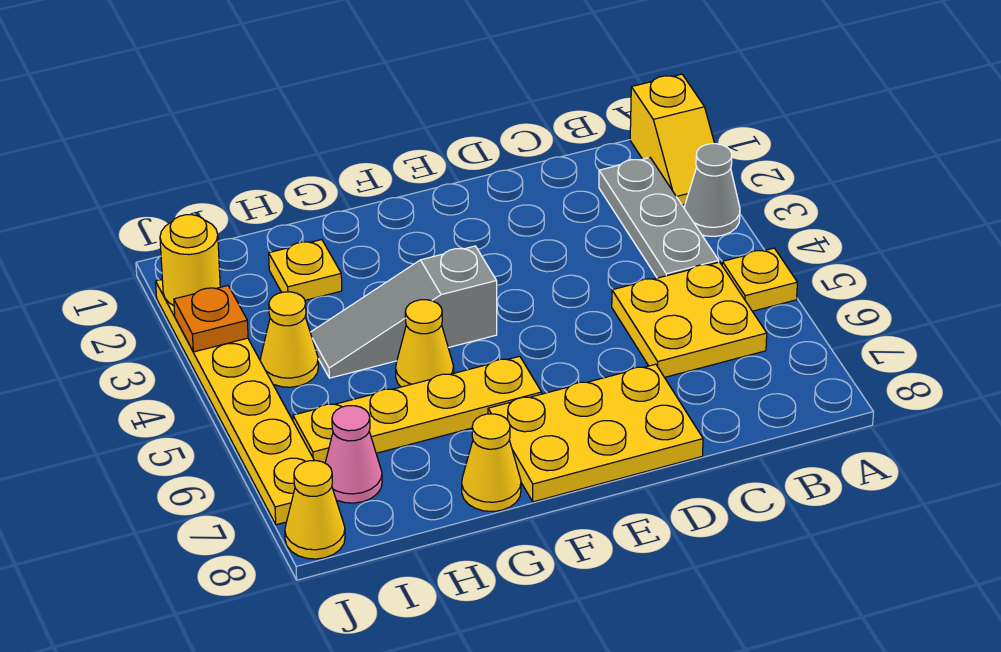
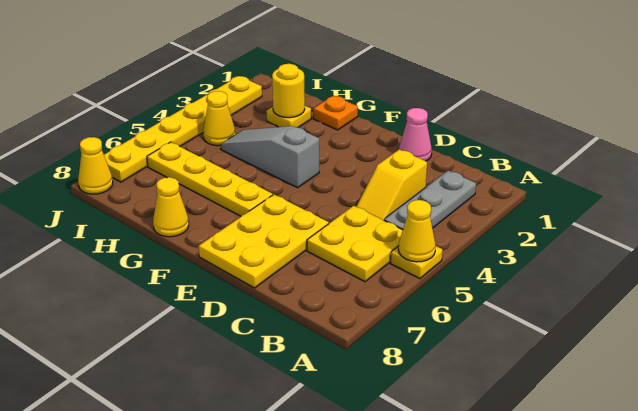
yellow 1x2 slope [630,74,715,205] -> yellow 1x2 slope moved to [356,149,427,220]
grey 1x1 cone [685,144,740,237] -> none
yellow 2x3 plate [488,364,703,502] -> yellow 2x3 plate turned to [199,195,329,288]
yellow 1x1 cone [396,300,454,387] -> yellow 1x1 cone moved to [398,200,436,262]
pink 1x1 cone [325,406,382,503] -> pink 1x1 cone moved to [399,108,432,161]
yellow 1x1 round brick [160,215,220,306] -> yellow 1x1 round brick moved to [272,64,305,118]
orange 1x1 plate [174,286,248,352] -> orange 1x1 plate moved to [313,96,358,130]

